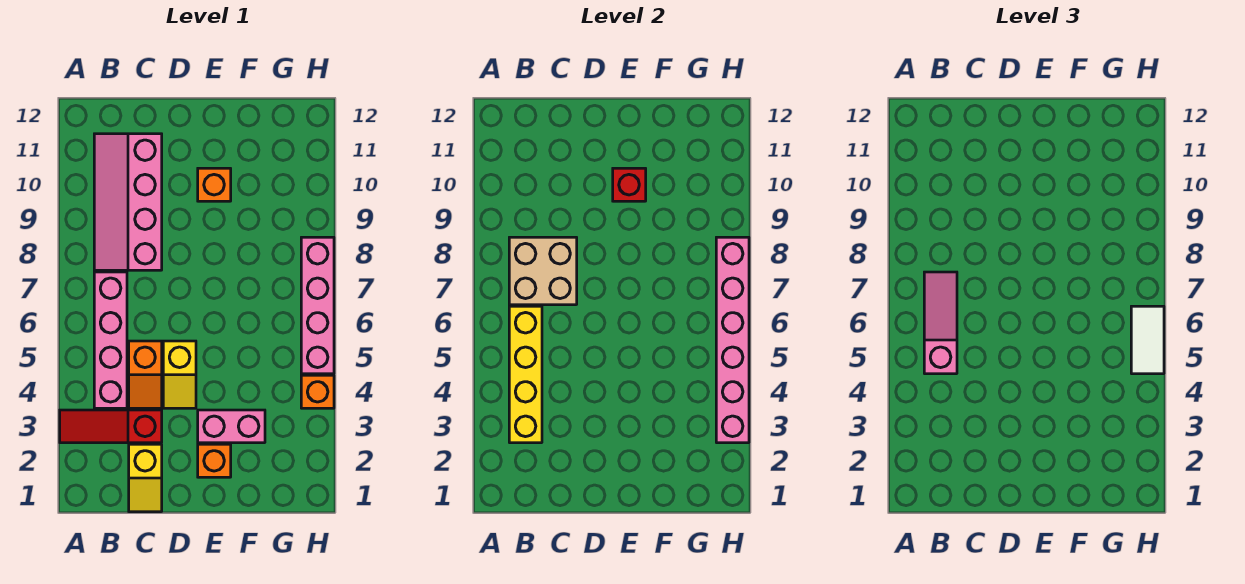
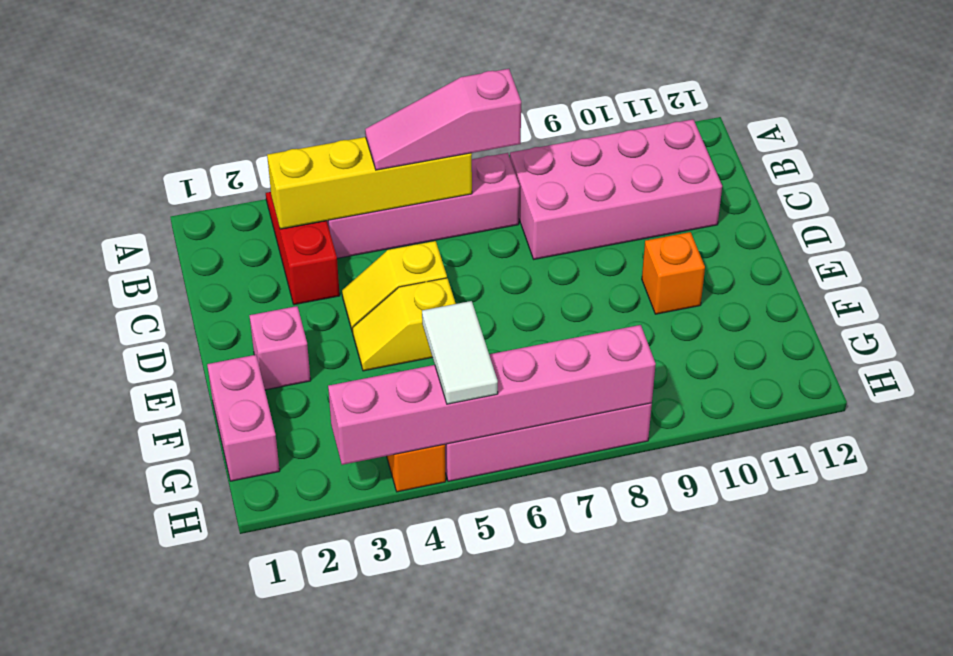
pink 1x3 slope [924,272,957,374] -> pink 1x3 slope turned to [365,69,521,170]
tan 2x2 brick [509,237,577,305] -> none
pink 2x4 slope [94,134,162,270] -> pink 2x4 brick [510,119,722,259]
yellow 1x2 slope [129,444,162,512] -> yellow 1x2 slope moved to [352,278,456,371]
orange 1x2 slope [129,341,162,408] -> none
orange 1x1 brick [198,444,231,477] -> pink 1x1 brick [249,306,311,390]
pink 1x2 brick [198,410,265,443] -> pink 1x2 brick moved to [207,355,280,481]
red 1x1 brick [613,168,646,201] -> none
white 1x2 tile [1131,306,1164,374] -> white 1x2 tile turned to [422,301,498,404]

